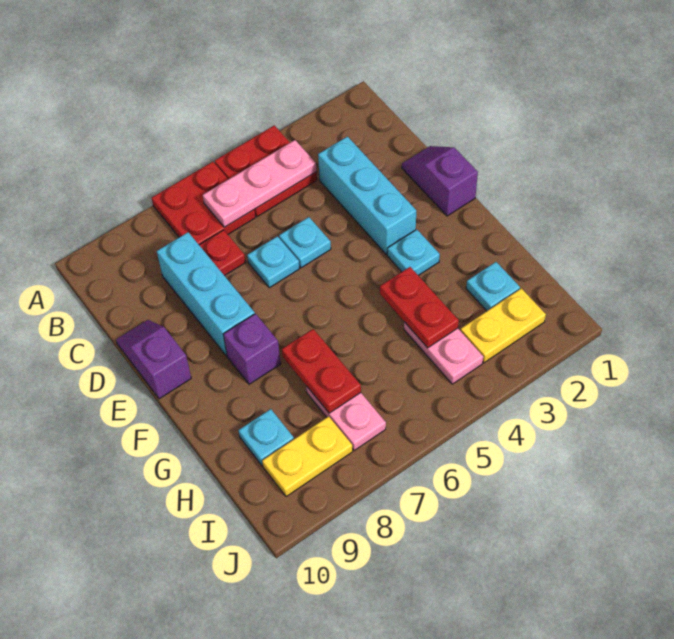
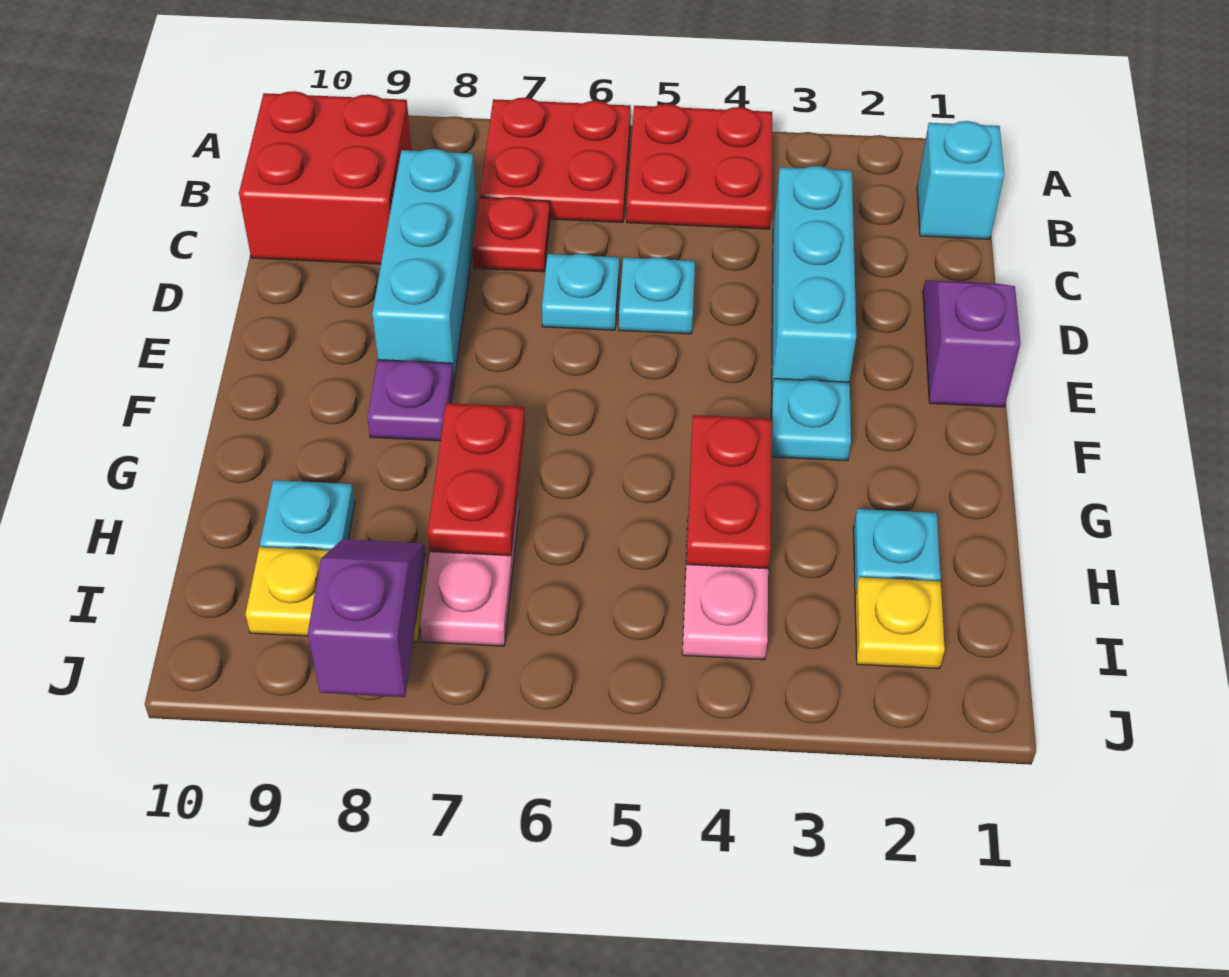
none -> cyan 1x1 brick [917,121,1004,239]
pink 1x3 plate [203,140,317,227] -> none
none -> red 2x2 brick [239,91,412,264]
purple 1x2 slope [116,320,191,399] -> purple 1x2 slope moved to [308,539,425,697]
purple 1x1 brick [223,314,281,384] -> purple 1x1 plate [367,360,454,441]
yellow 1x2 plate [460,288,546,363] -> yellow 1x1 plate [855,577,945,669]

